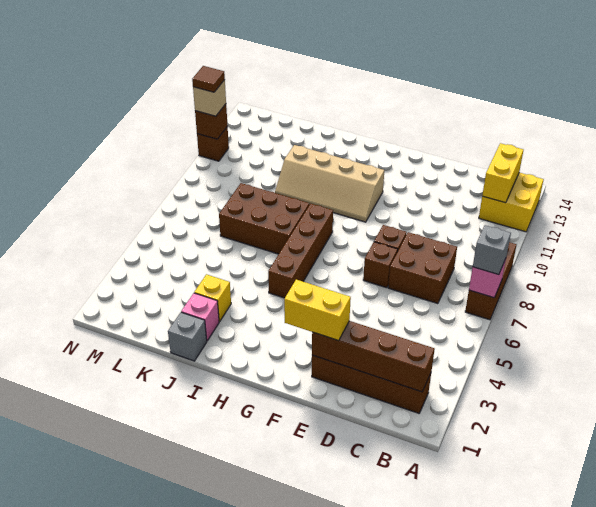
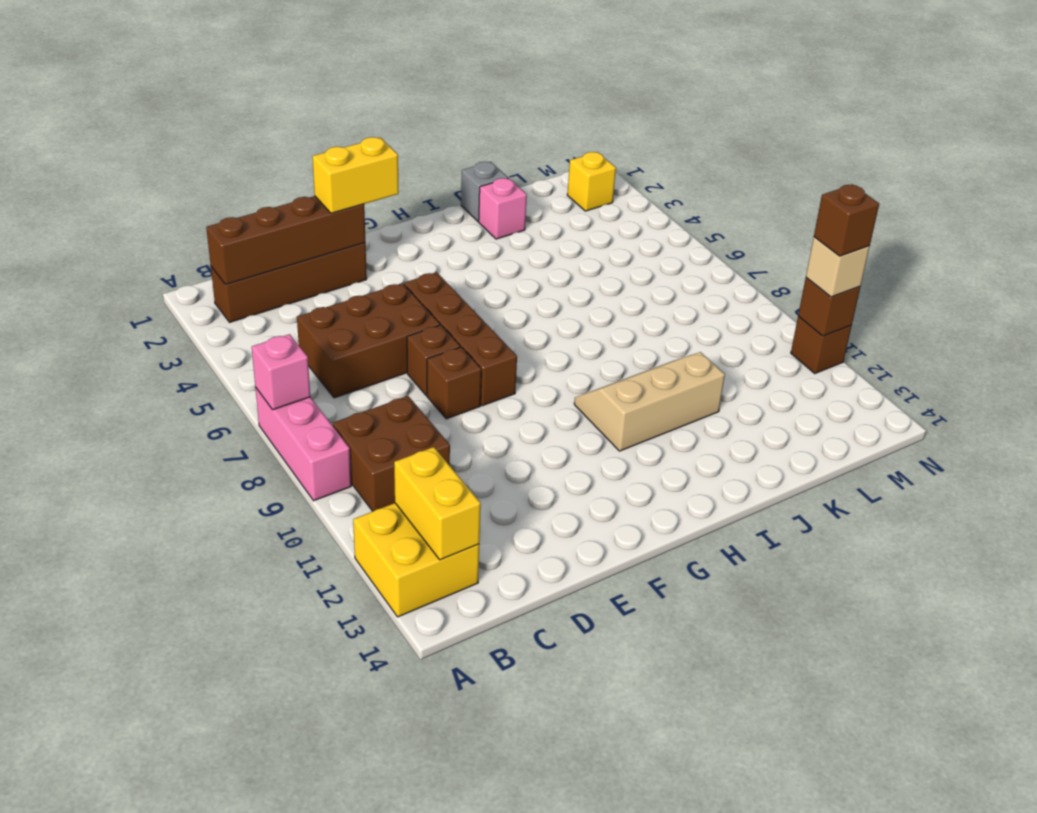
brown 1x3 brick [465,242,516,320] -> pink 1x3 brick [255,387,351,501]
grey 1x1 brick [473,225,511,275] -> none
brown 2x2 brick [388,232,457,304] -> brown 2x2 brick moved to [333,396,450,511]
tan 2x4 slope [275,145,384,222] -> tan 2x3 slope [574,352,725,451]
brown 1x4 brick [268,204,333,298] -> brown 1x4 brick moved to [404,272,517,406]
brown 2x3 brick [219,183,309,254] -> brown 2x3 brick moved to [297,283,440,398]
yellow 1x1 brick [194,274,231,322] -> yellow 1x1 brick moved to [567,152,616,211]
brown 1x1 tile [192,66,225,92] -> brown 1x1 brick [814,184,879,256]

